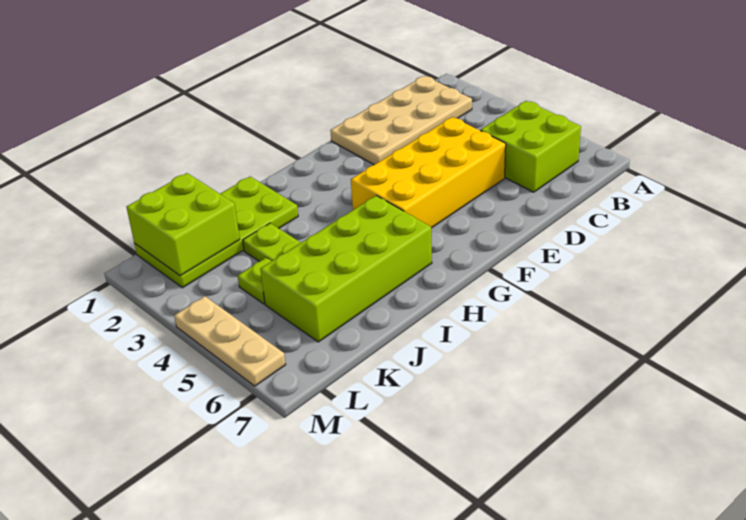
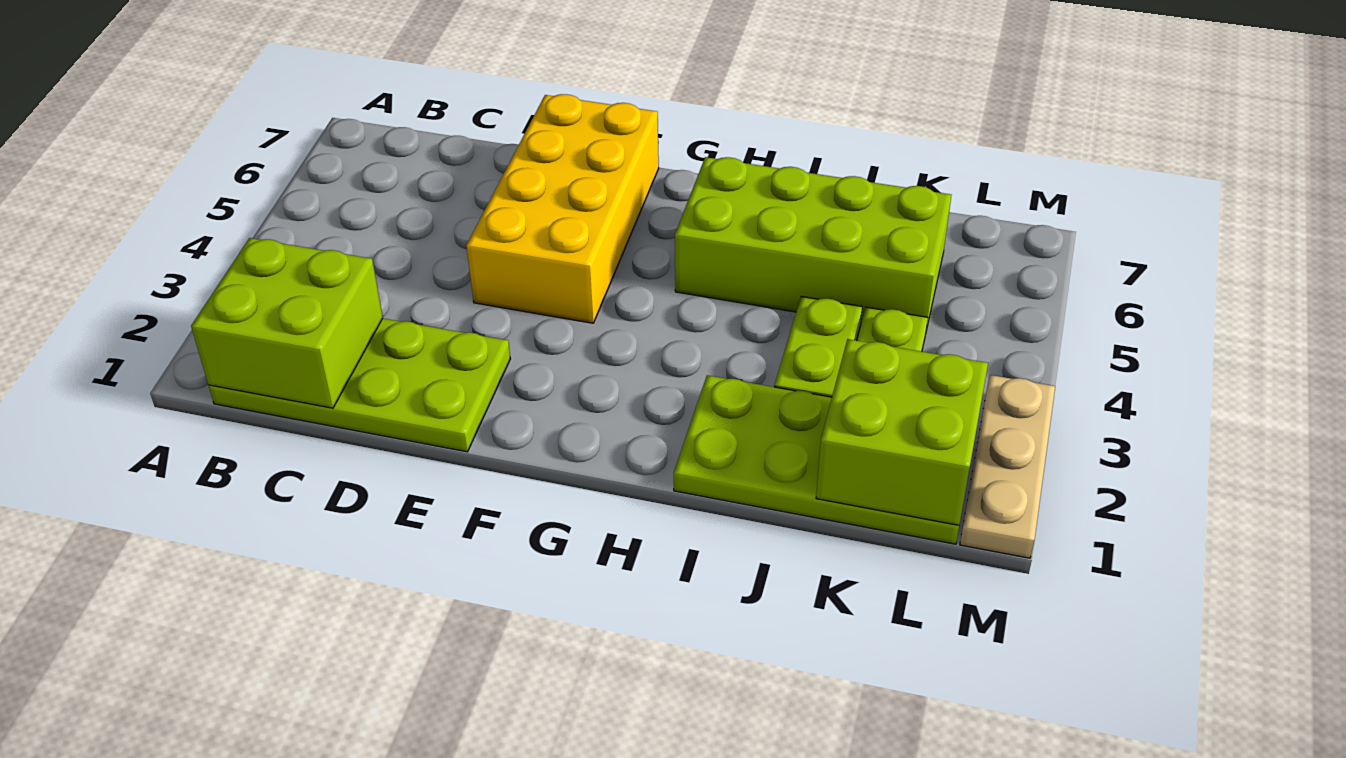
tan 2x4 plate [330,76,472,165] -> lime 2x4 plate [209,318,510,452]
lime 2x2 brick [480,101,581,192] -> lime 2x2 brick moved to [191,238,383,408]
yellow 2x4 brick [351,117,506,228] -> yellow 2x4 brick turned to [466,94,659,323]
tan 1x3 plate [174,296,286,386] -> tan 1x3 plate moved to [960,375,1055,558]

